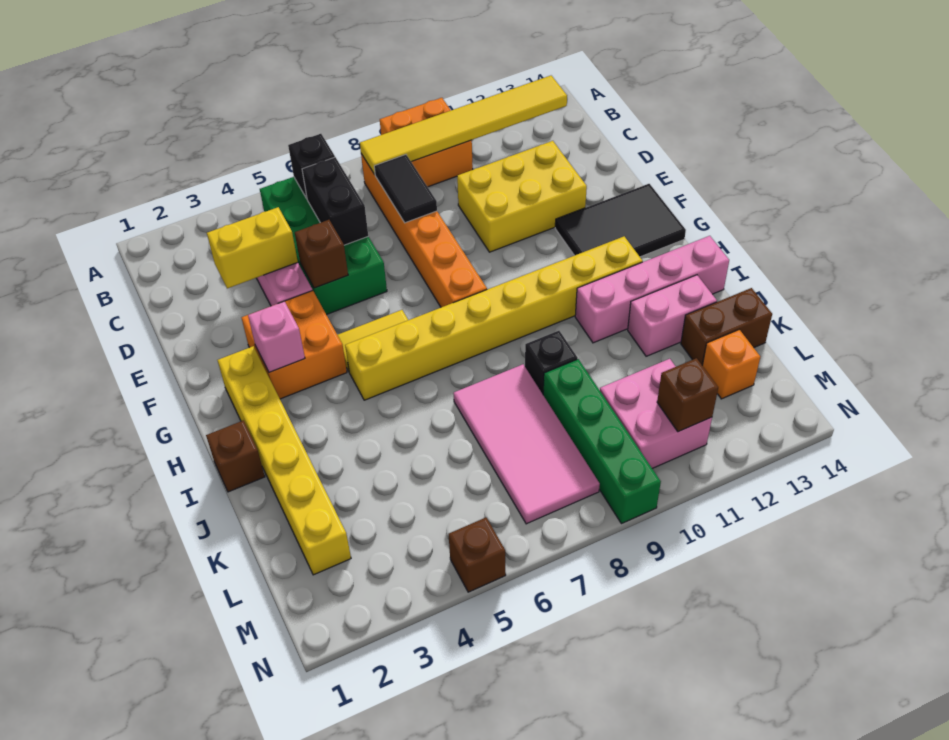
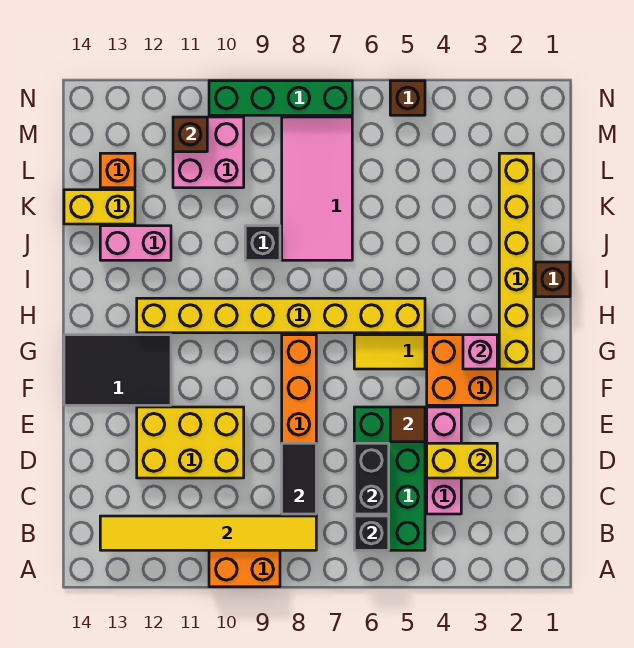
brown 1x1 brick [295,220,348,288] -> brown 1x1 tile [390,407,425,442]
pink 1x4 brick [575,236,729,343] -> none
green 1x4 brick [543,359,661,524] -> green 1x4 brick turned to [209,81,352,115]
brown 1x2 brick [681,288,772,365] -> yellow 1x2 brick [64,190,135,224]

